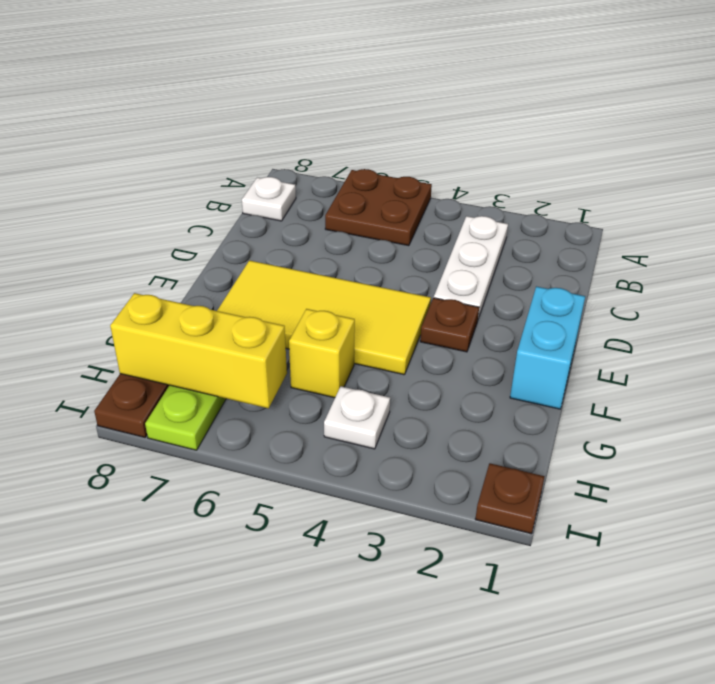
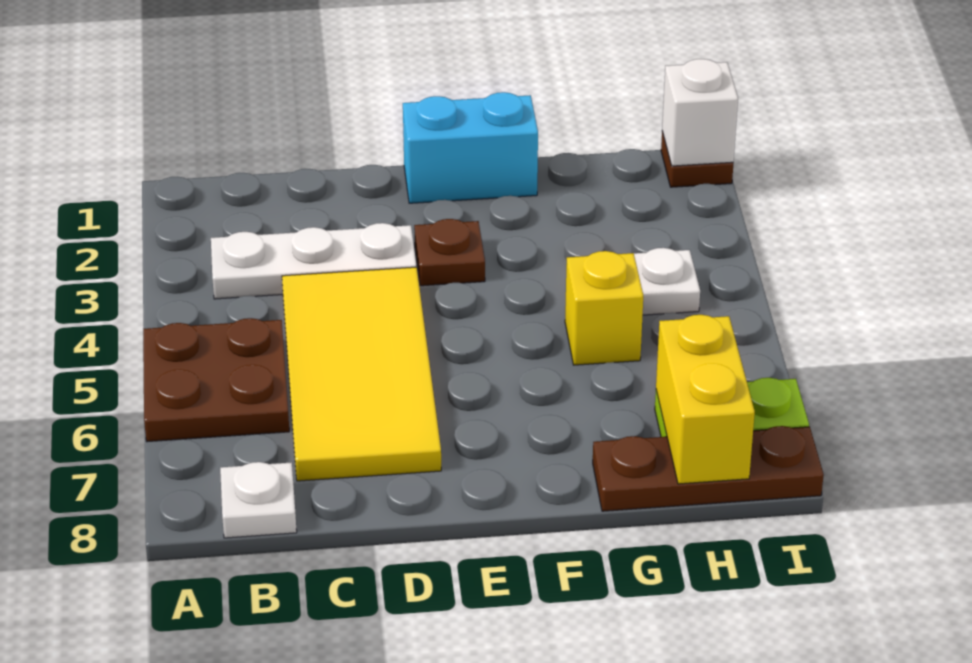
yellow 2x4 tile [217,260,431,375] -> yellow 2x4 tile moved to [282,267,441,481]
yellow 1x3 brick [110,293,287,408] -> yellow 1x2 brick [656,315,755,484]
none -> white 1x1 brick [662,59,738,166]

